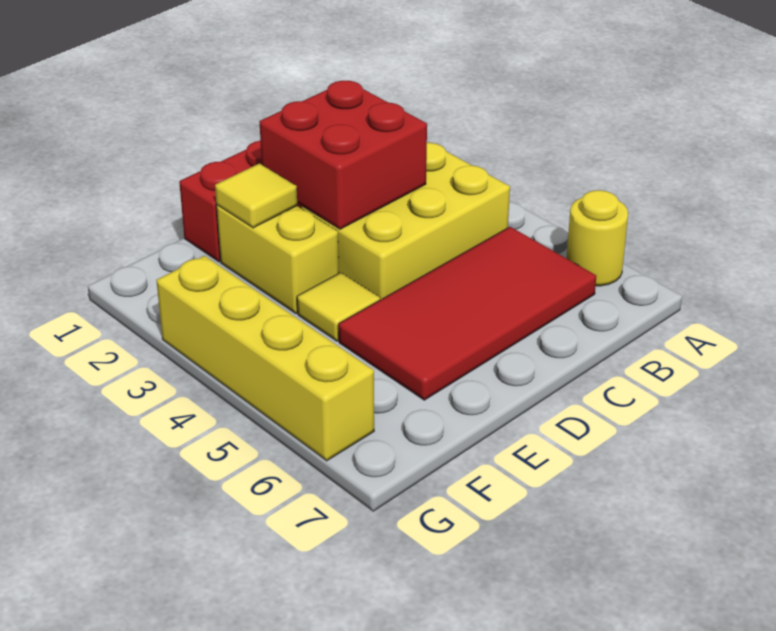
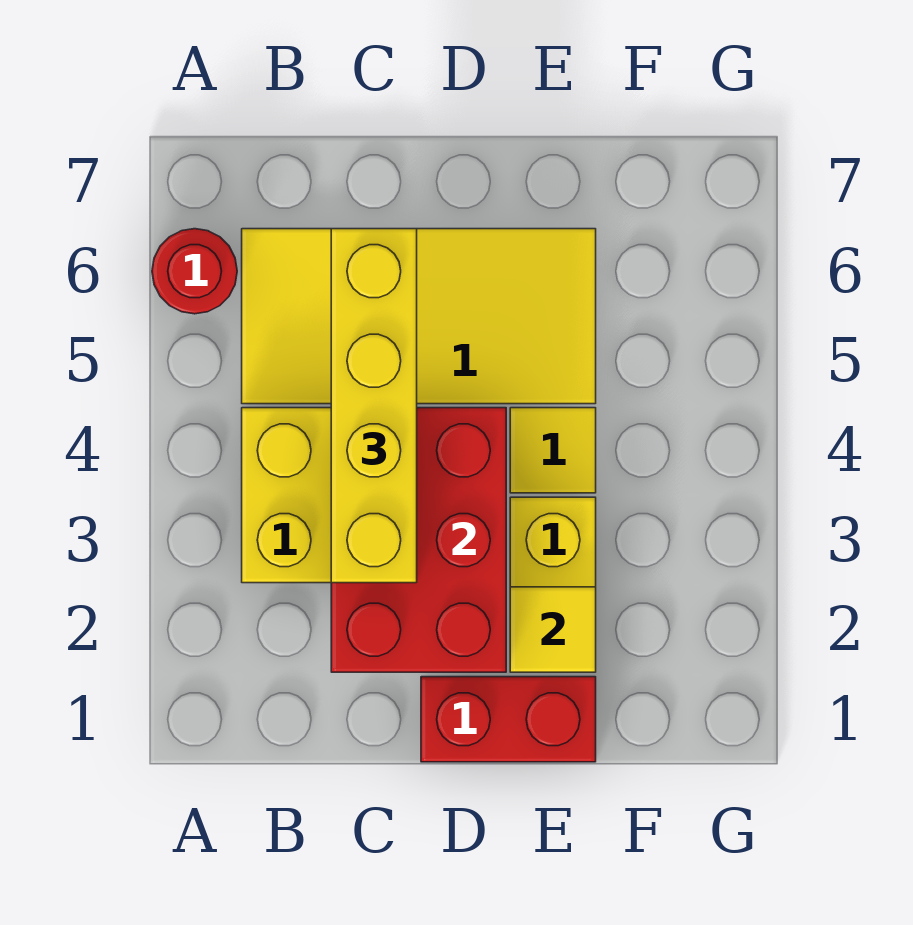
yellow 1x1 round brick [567,190,628,286] -> red 1x1 round brick [152,229,237,314]
red 2x4 tile [339,227,596,400] -> yellow 2x4 tile [242,229,596,404]
red 2x2 brick [259,80,427,229] -> red 2x3 brick [331,408,506,672]
yellow 1x4 brick [156,256,374,461] -> yellow 1x4 brick moved to [331,229,417,583]

